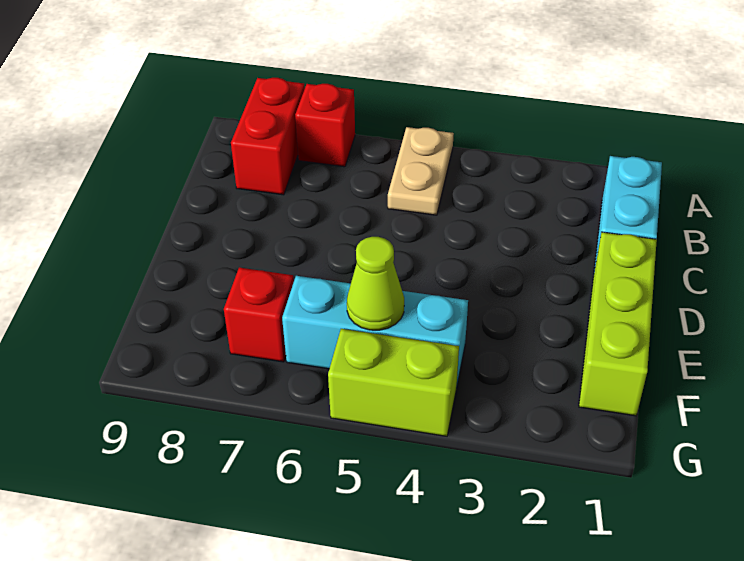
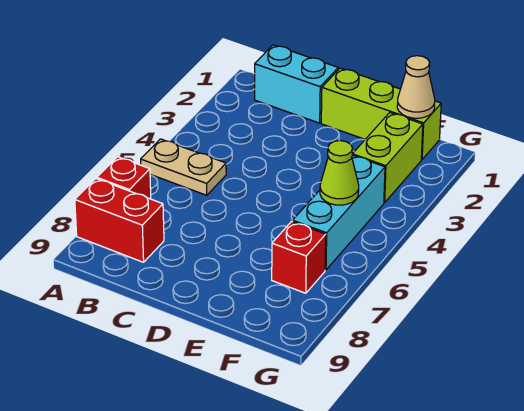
none -> tan 1x1 cone [397,56,435,118]
lime 1x2 brick [328,329,459,436] -> lime 1x2 brick moved to [352,113,423,203]

